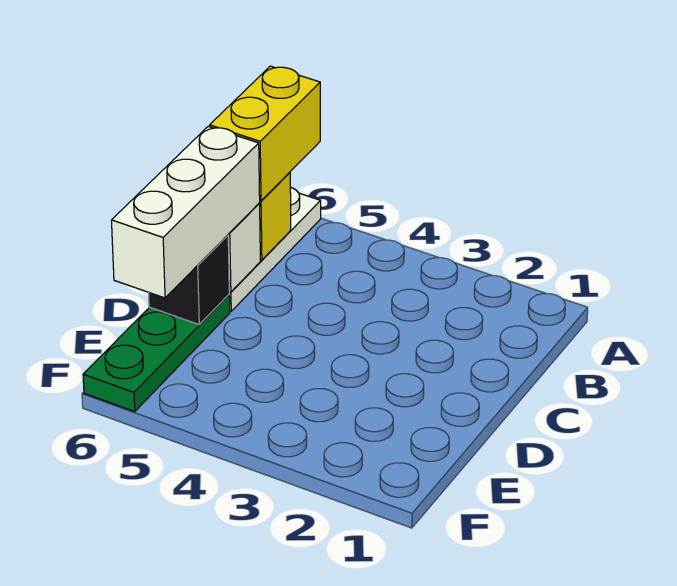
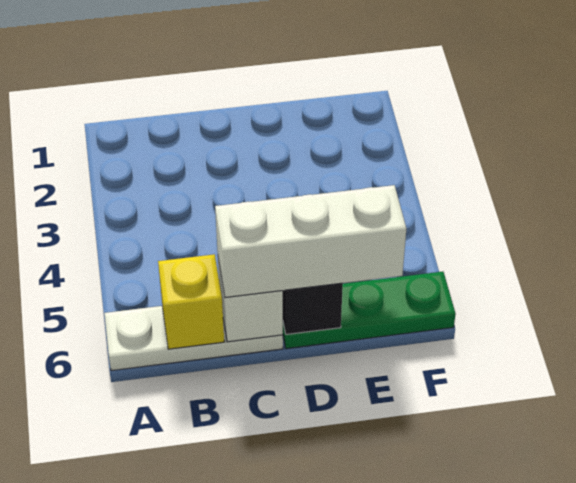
yellow 1x2 brick [210,66,320,201] -> none

